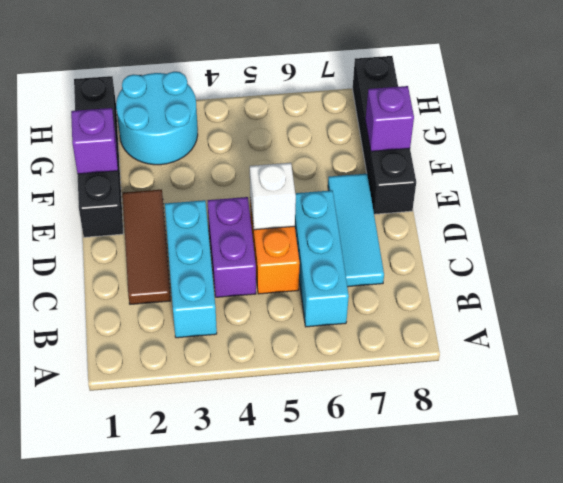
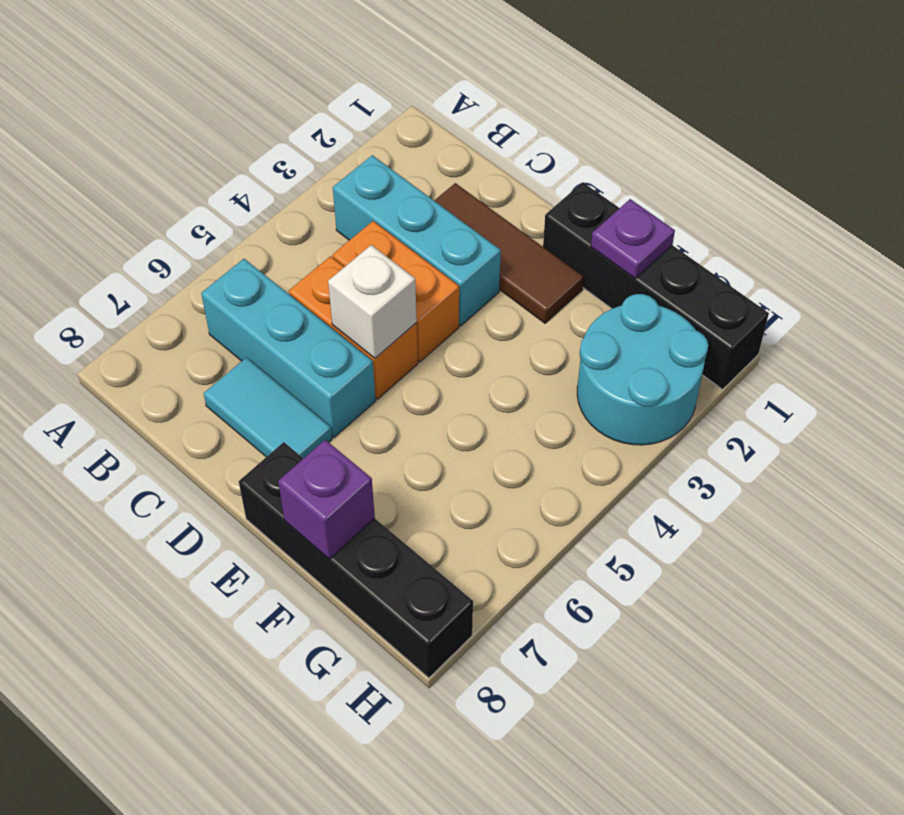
purple 1x2 brick [208,197,256,297] -> orange 1x2 brick [333,221,459,362]
cyan 1x3 tile [328,174,384,287] -> cyan 1x2 tile [204,358,332,458]
purple 1x1 brick [71,108,118,174] -> purple 1x1 plate [591,199,675,279]

